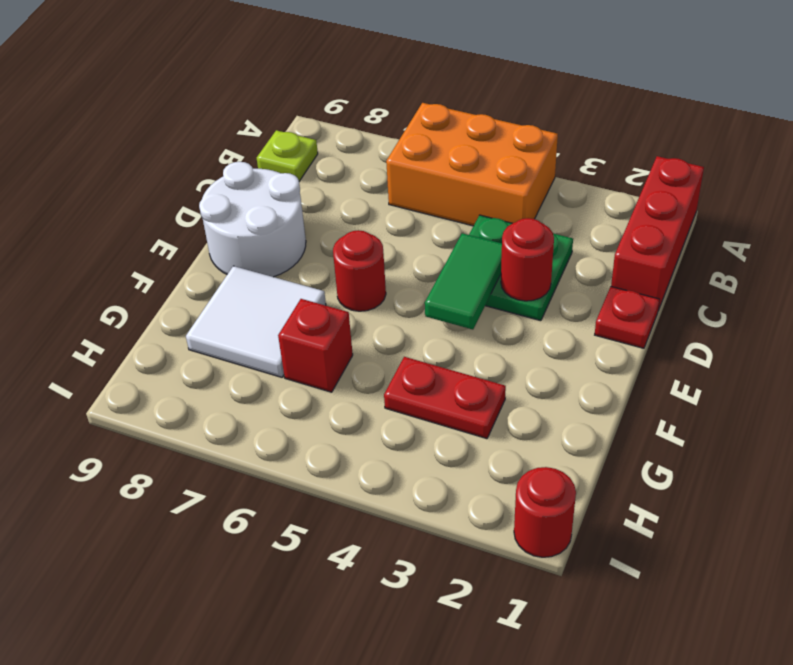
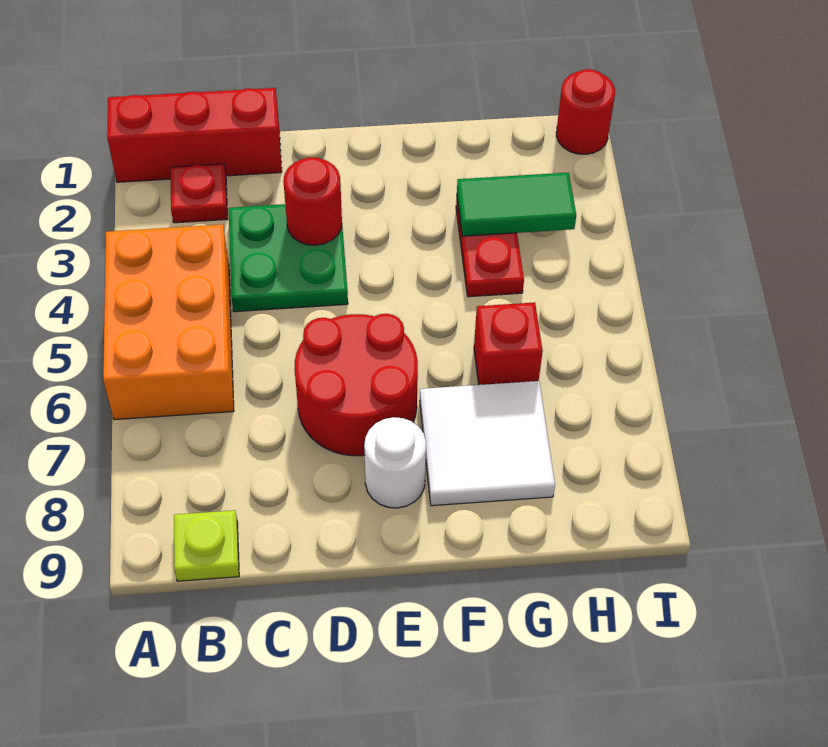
red 1x1 plate [595,287,660,348] -> red 1x1 plate moved to [171,164,227,223]
green 1x2 tile [425,233,502,329] -> green 1x2 tile moved to [457,173,576,236]
white 2x2 round brick [199,162,306,277] -> white 1x1 round brick [364,417,426,508]
red 1x1 round brick [333,230,386,311] -> red 2x2 round brick [295,314,418,456]

